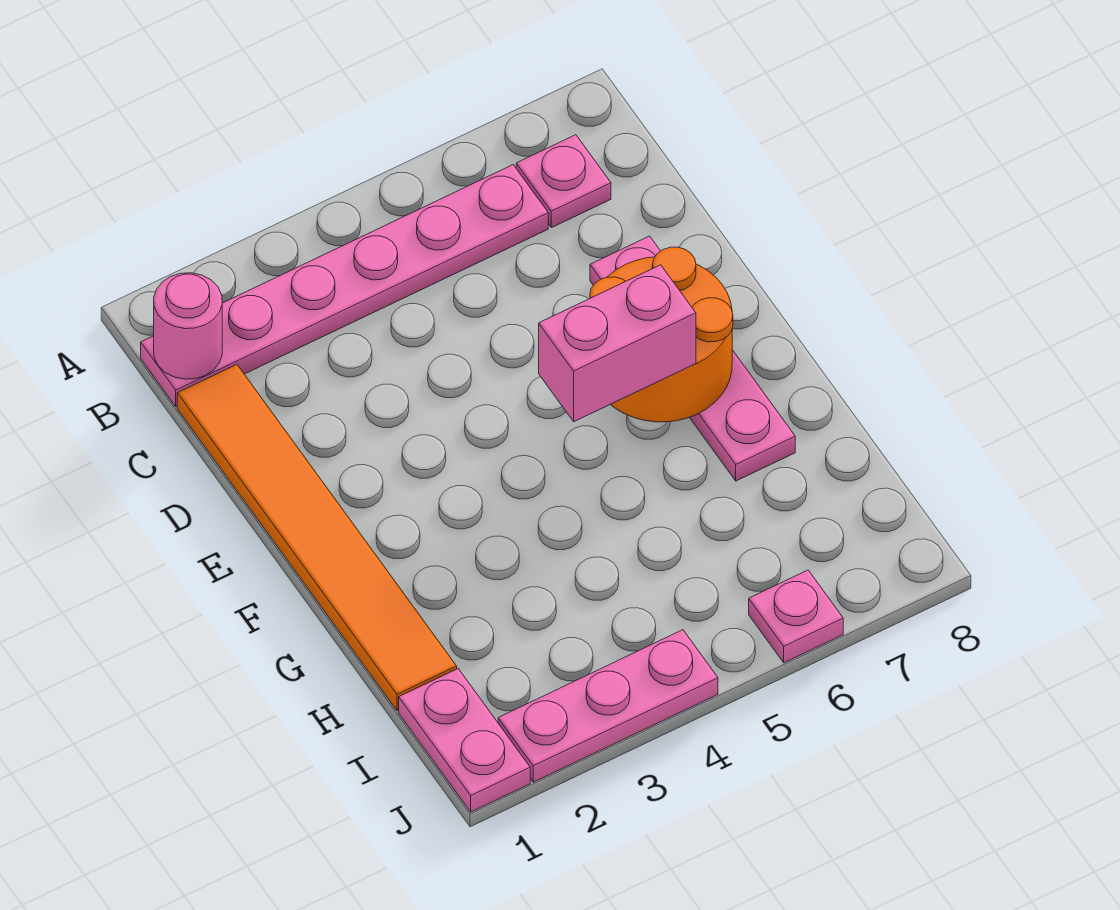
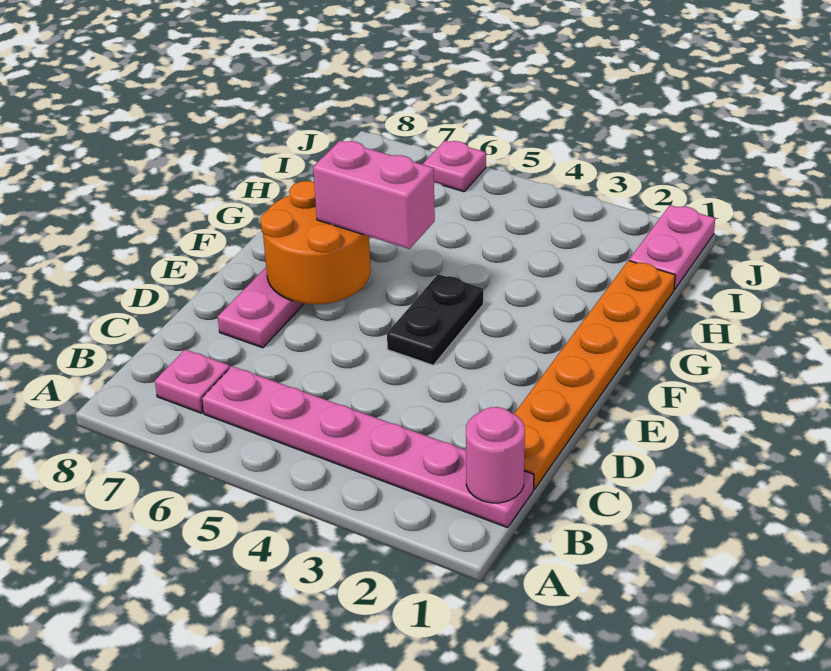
orange 1x6 tile [177,365,457,711] -> orange 1x6 plate [514,261,675,489]
none -> black 1x2 plate [387,274,483,365]
pink 1x3 plate [498,630,718,782] -> none

